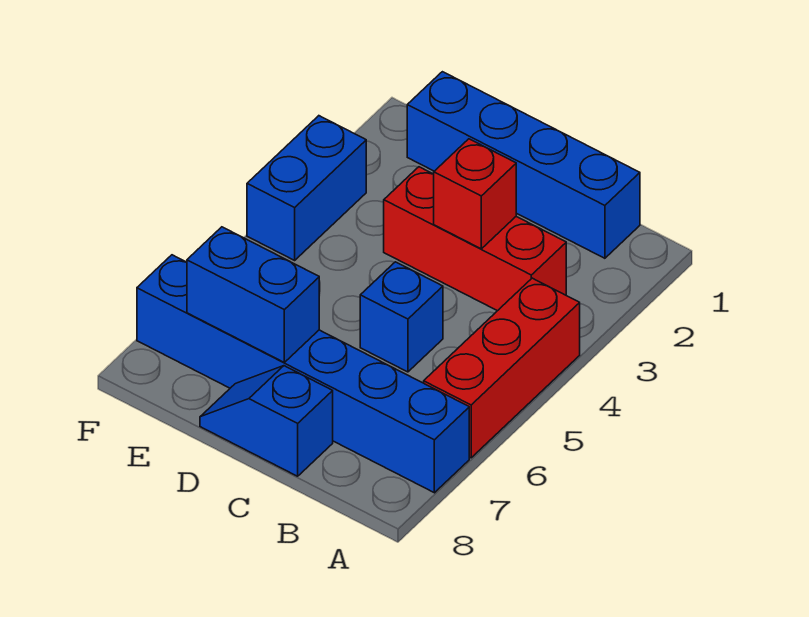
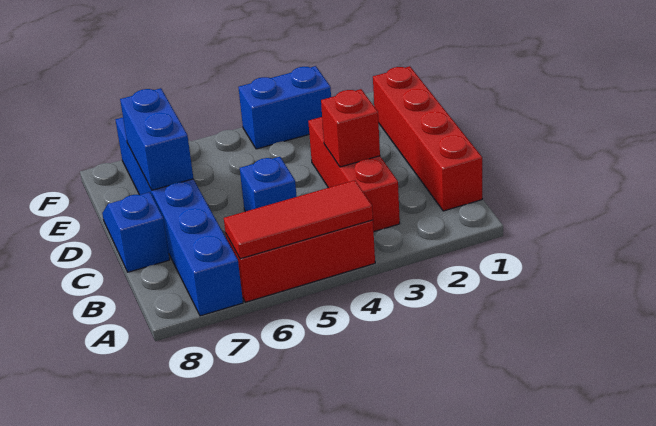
none -> red 1x3 tile [224,180,373,259]
blue 1x4 brick [407,72,640,258] -> red 1x4 brick [373,66,482,211]

